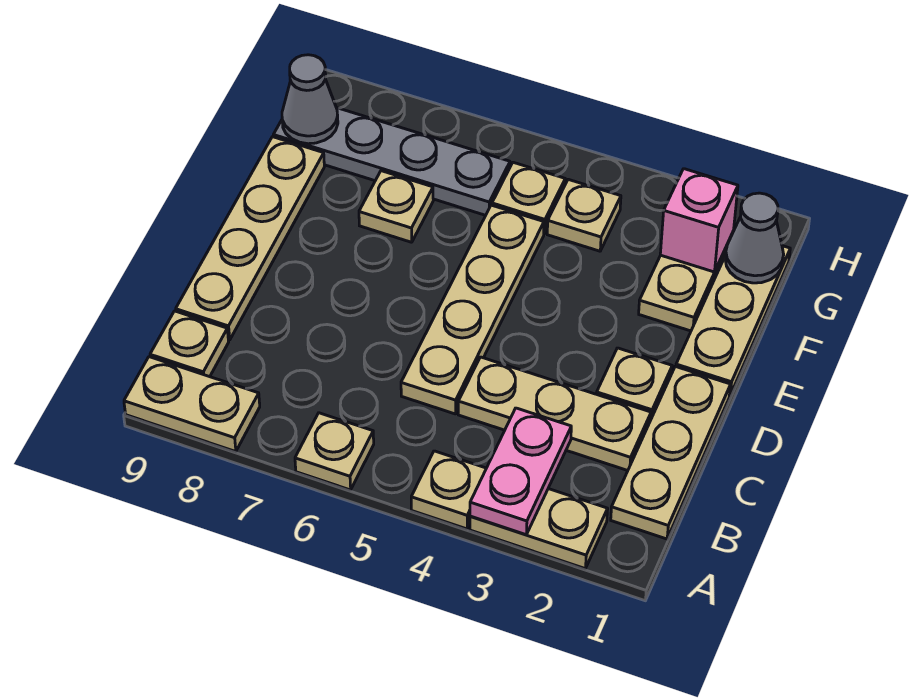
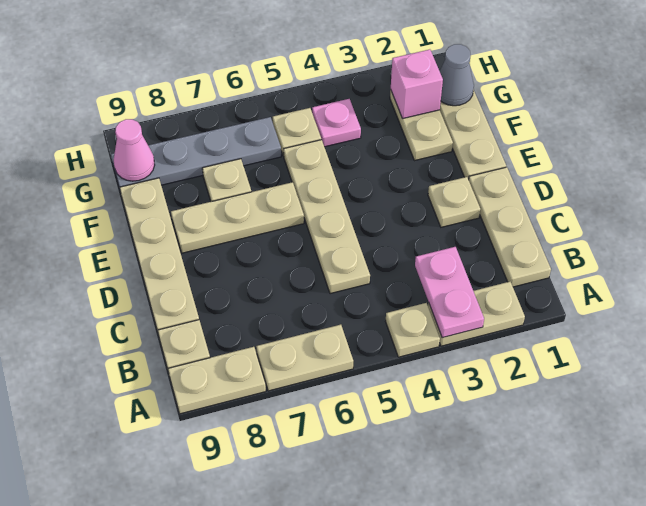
tan 1x1 plate [295,413,374,490] -> tan 1x2 plate [256,325,353,391]
tan 1x3 plate [458,357,651,471] -> tan 1x3 plate moved to [171,182,304,253]
tan 1x1 plate [547,179,621,251] -> pink 1x1 plate [312,99,361,147]
grey 1x1 cone [282,55,338,144] -> pink 1x1 cone [114,119,155,181]

